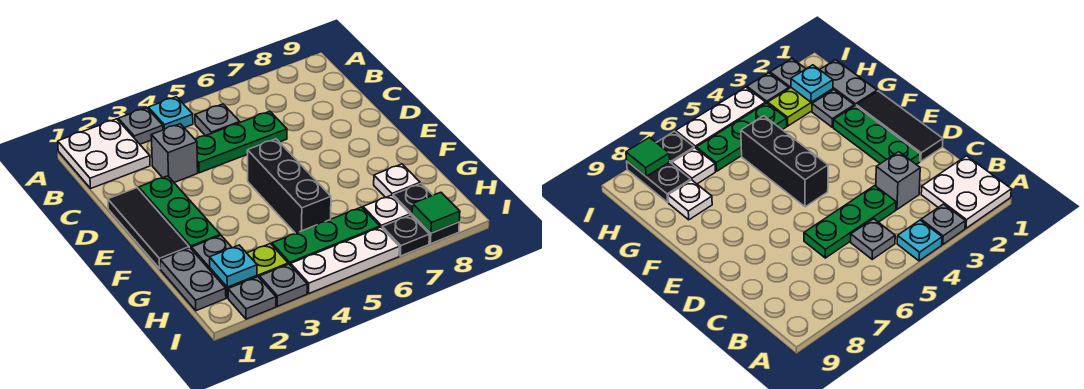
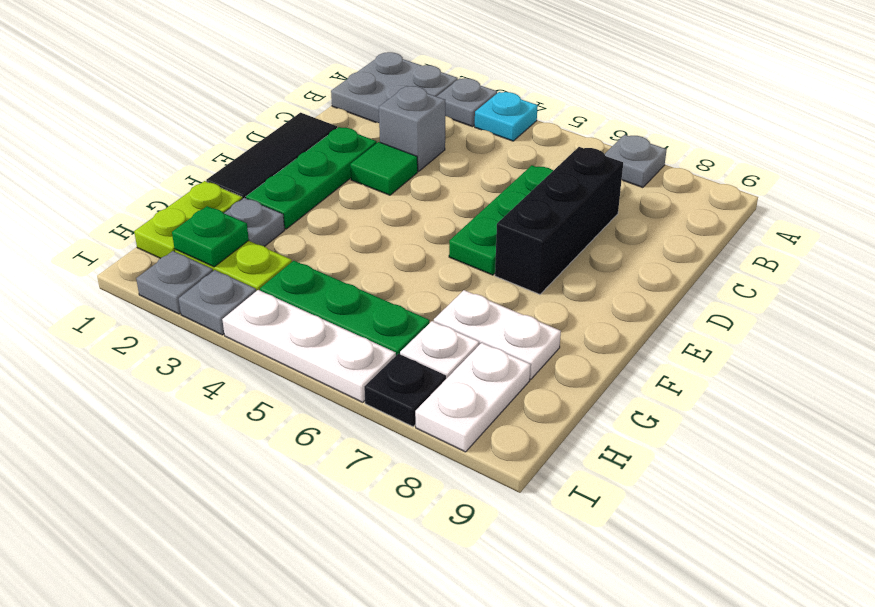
white 2x2 plate [58,119,150,188] -> grey 2x2 plate [331,52,458,123]
grey 1x1 plate [195,104,240,136] -> grey 1x1 plate moved to [605,135,667,188]
green 1x3 plate [196,111,287,173] -> green 1x3 plate turned to [449,165,553,275]
black 1x3 brick [247,139,331,233] -> black 1x3 brick moved to [495,147,623,294]
grey 1x2 plate [160,248,226,311] -> lime 1x2 plate [134,181,242,259]
white 1x1 plate [374,164,420,198] -> white 1x2 plate [434,290,561,379]
cyan 1x1 plate [210,245,257,287] -> green 1x1 plate [172,206,249,267]
black 1x2 plate [393,183,459,244] -> white 1x2 plate [415,343,531,452]
green 1x1 tile [412,192,460,233] -> green 1x1 tile moved to [350,142,418,195]

